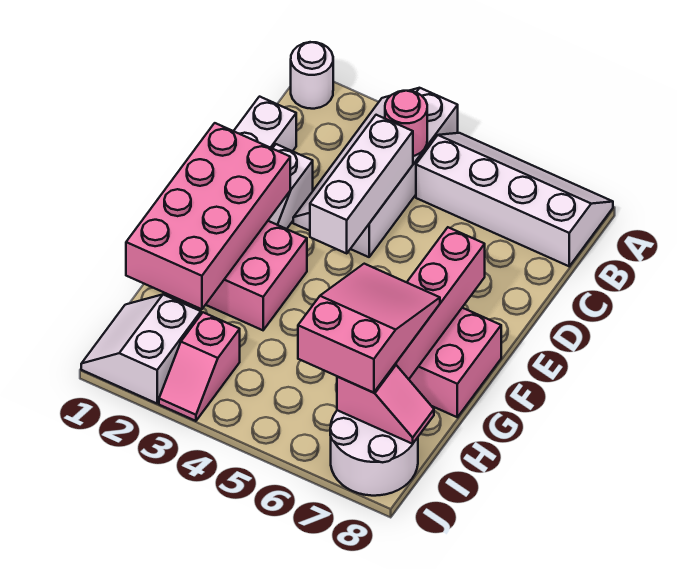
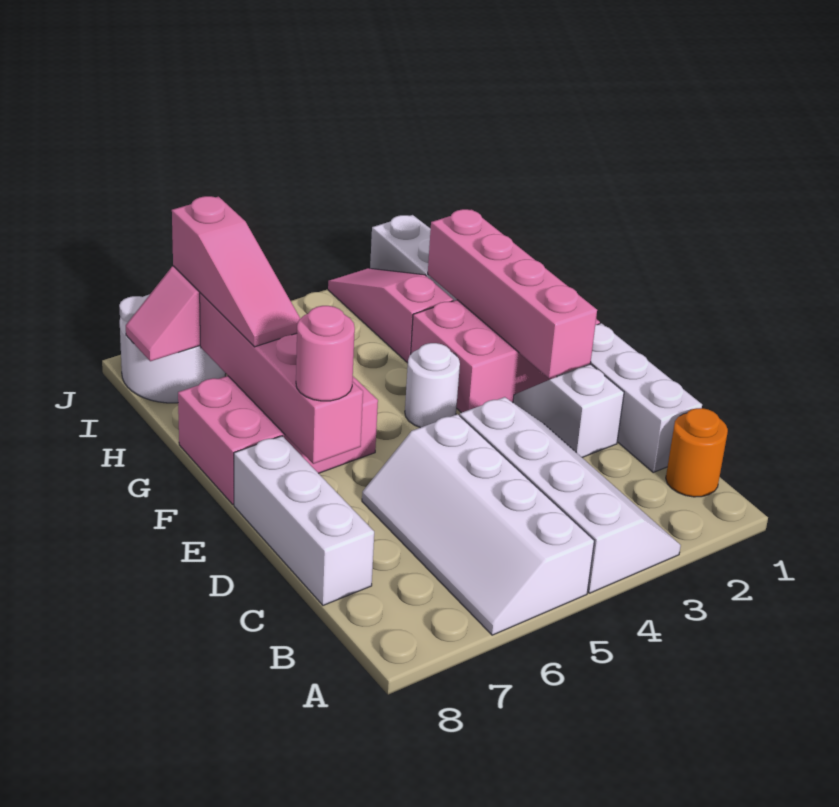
white 1x1 round brick [291,42,333,109] -> white 1x1 round brick moved to [405,343,460,428]
white 2x4 slope [416,133,613,266] -> white 2x4 slope turned to [362,414,594,635]
none -> orange 1x1 round brick [666,408,728,497]
pink 1x1 round brick [385,91,427,156] -> pink 1x1 round brick moved to [296,306,355,401]
white 1x3 brick [310,115,413,253] -> white 1x3 brick moved to [234,436,374,605]
pink 2x4 brick [126,123,290,309] -> pink 1x4 brick [428,209,597,378]
pink 2x3 slope [298,264,440,393] -> pink 1x3 slope [172,196,300,347]
pink 1x2 slope [159,312,240,421] -> pink 1x3 slope [328,268,453,363]

